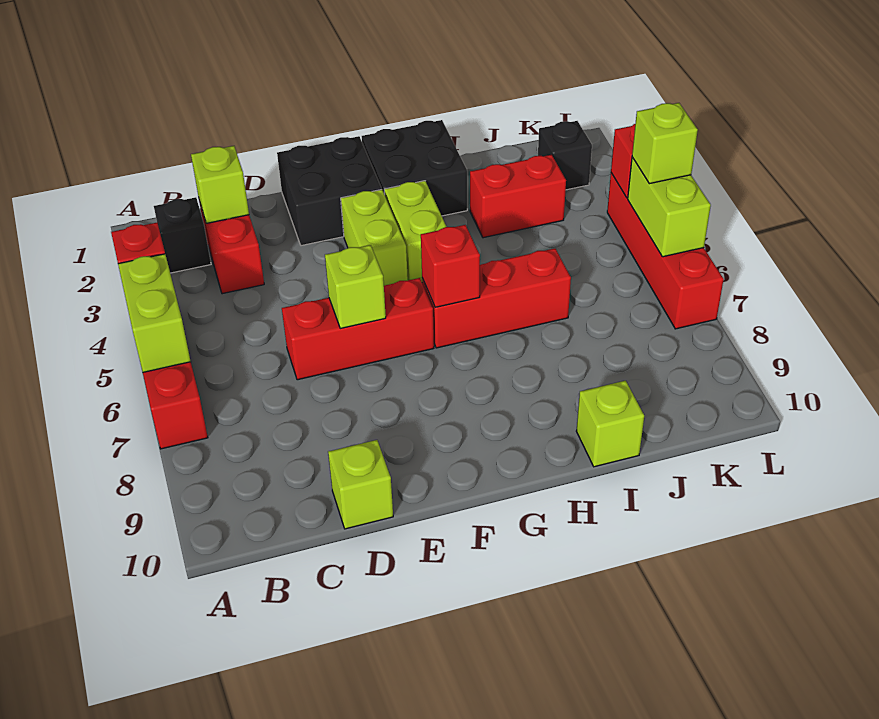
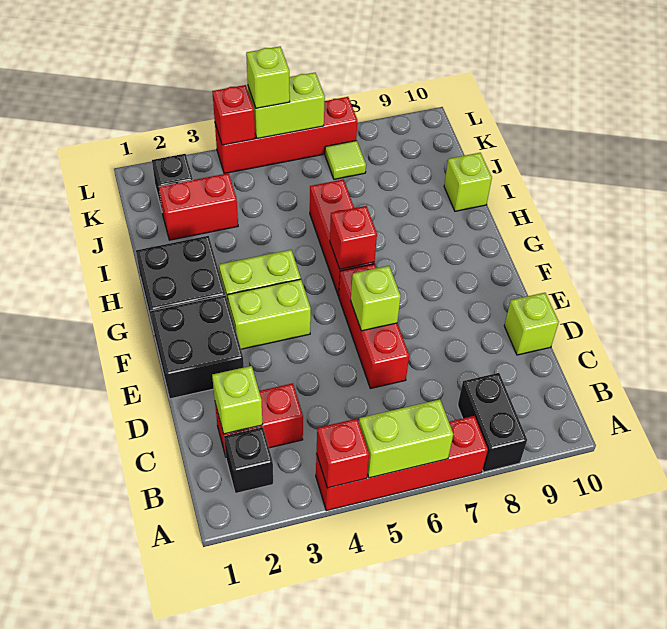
none -> black 1x2 brick [458,373,527,472]
red 1x2 brick [470,155,566,238] -> red 1x2 brick turned to [159,173,238,240]
none -> lime 1x1 tile [325,140,366,179]

